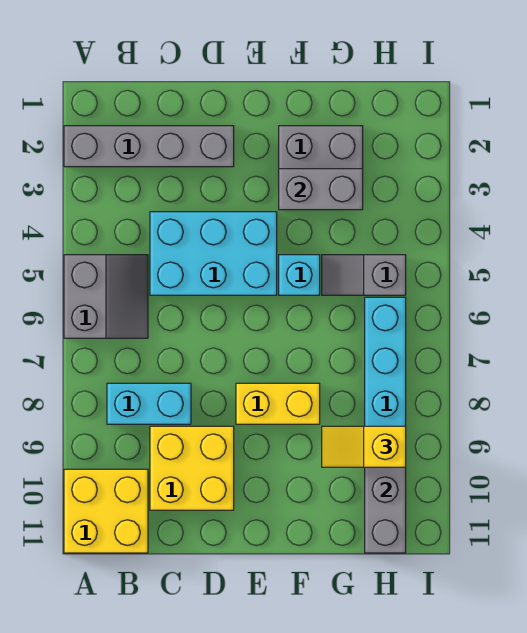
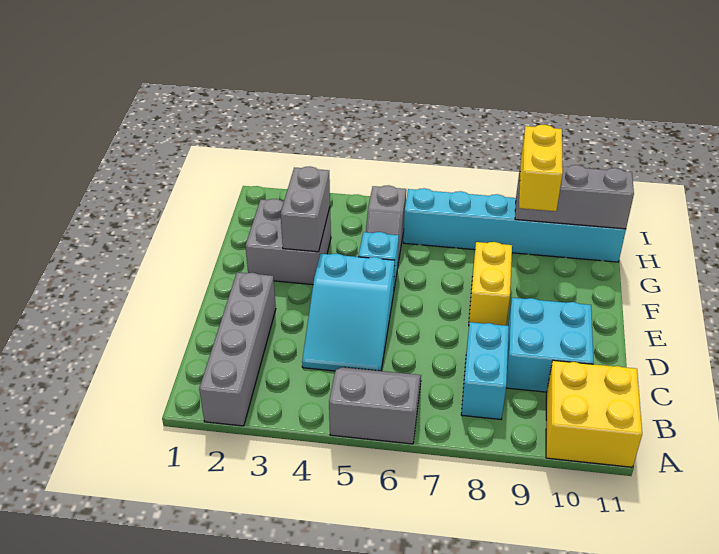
cyan 2x3 brick [150,212,277,295] -> cyan 2x3 slope [302,254,395,371]
yellow 2x2 brick [150,426,234,510] -> cyan 2x2 brick [506,298,594,392]
yellow 1x2 slope [322,426,406,467] -> yellow 1x2 brick [519,125,563,211]

